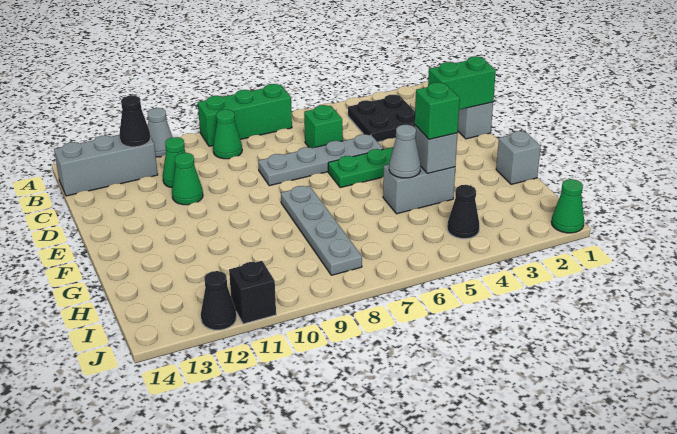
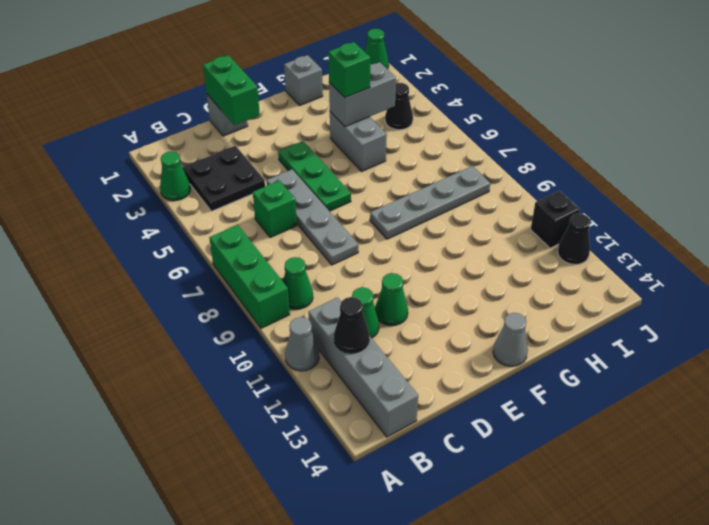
none -> green 1x1 cone [160,152,190,201]
grey 1x3 brick [54,135,158,196] -> grey 1x4 brick [308,297,418,437]
grey 1x1 brick [415,125,458,173] -> grey 1x2 brick [329,62,396,127]
grey 1x1 cone [389,125,421,178] -> grey 1x1 cone moved to [493,313,528,366]

